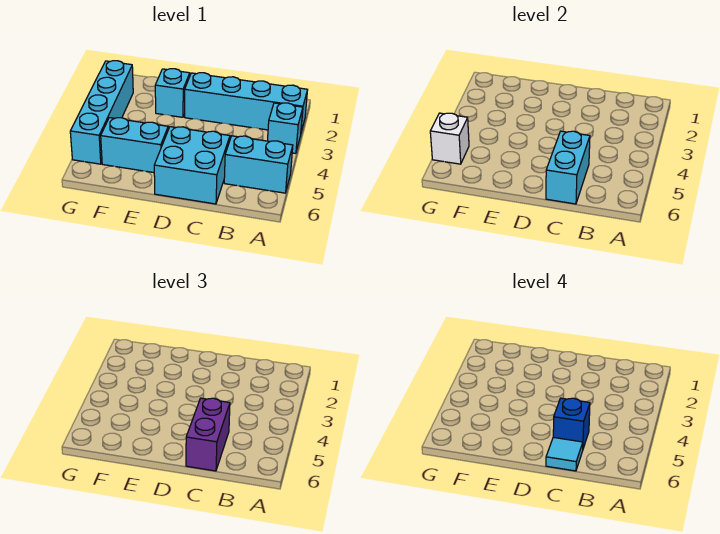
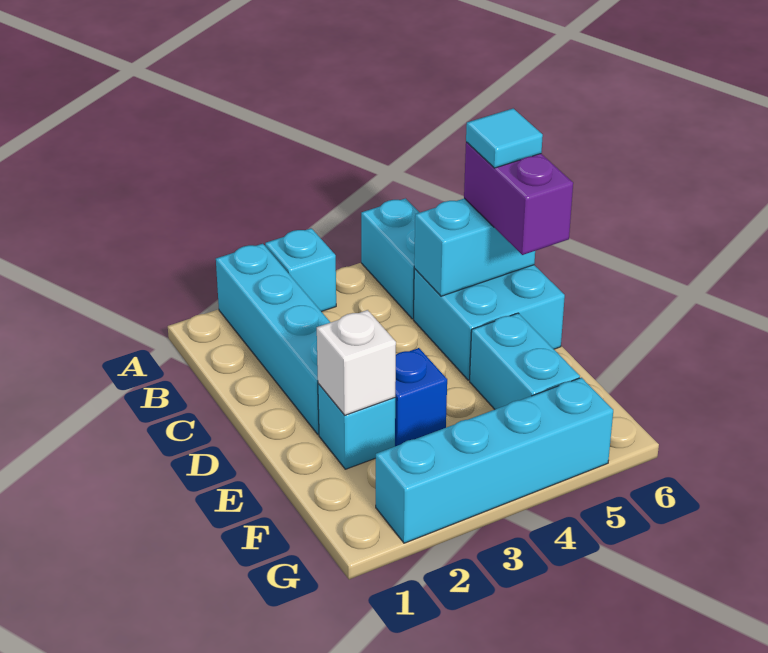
purple 1x2 brick [186,398,230,471] -> purple 1x2 brick turned to [464,142,573,255]
blue 1x1 brick [553,398,590,448] -> blue 1x1 brick moved to [395,348,447,446]
white 1x1 brick [430,113,469,164] -> white 1x1 brick moved to [317,310,396,415]

